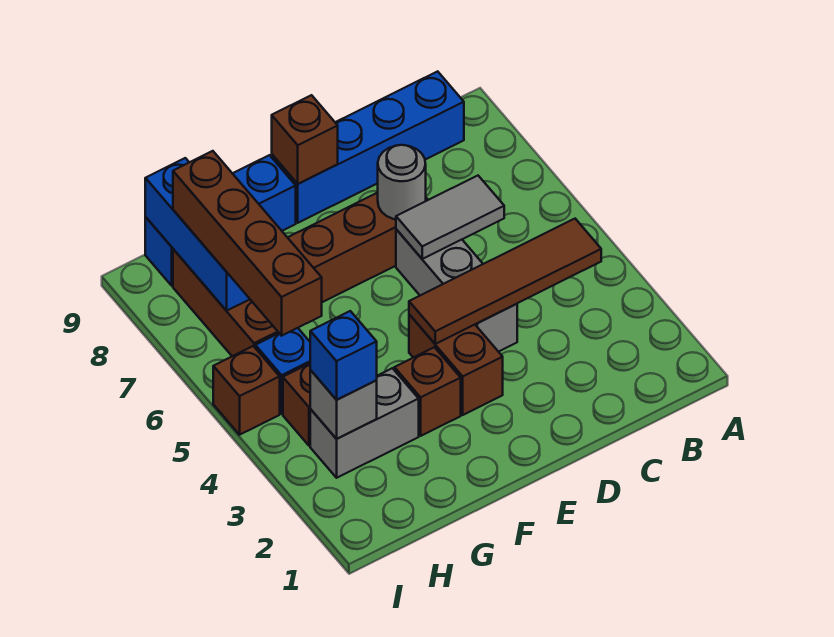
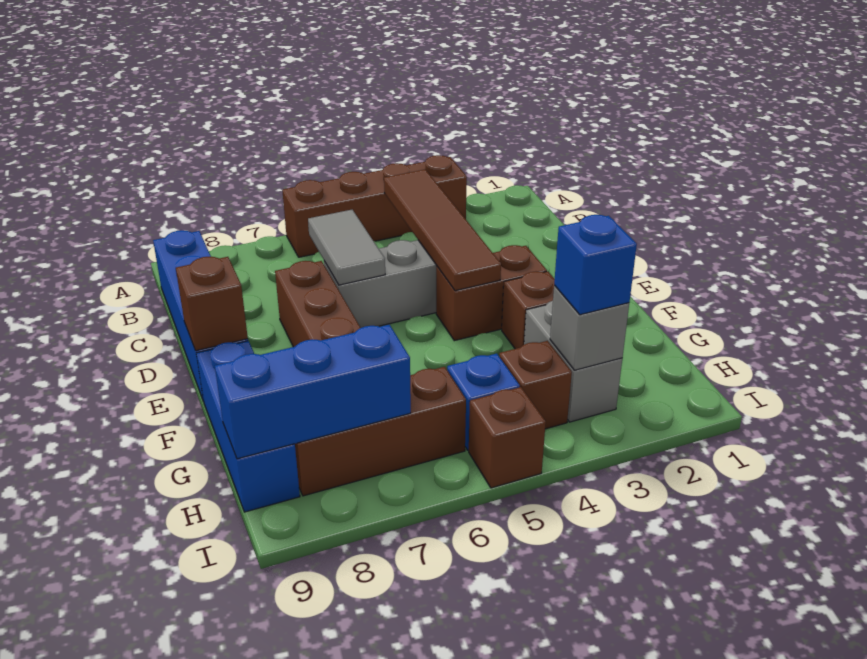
grey 1x1 round brick [378,145,426,219] -> none
brown 1x4 brick [173,151,322,336] -> brown 1x4 brick moved to [282,155,467,257]

